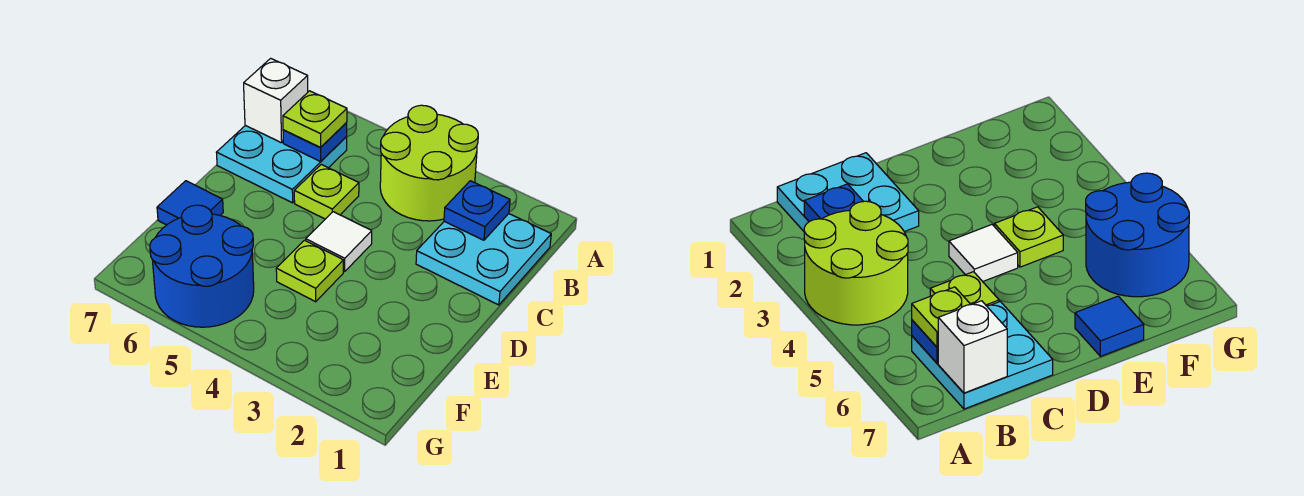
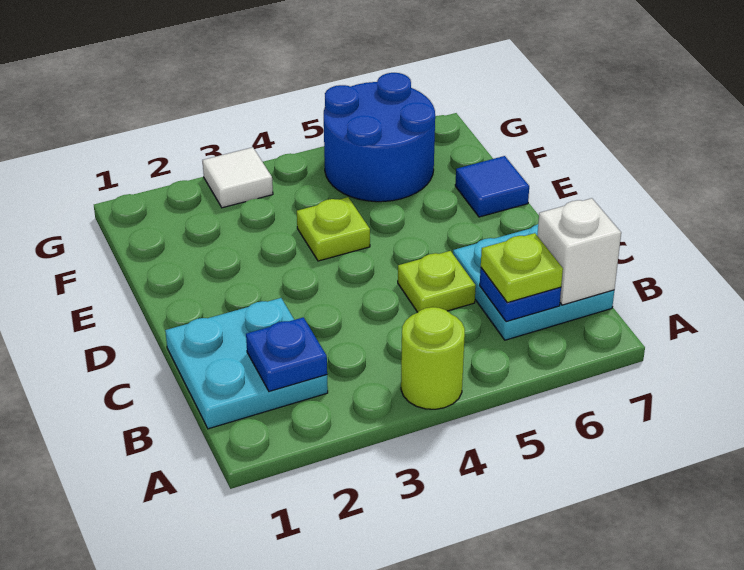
lime 2x2 round brick [380,105,478,221] -> lime 1x1 round brick [401,307,465,409]
white 1x1 tile [306,212,372,272] -> white 1x1 tile moved to [202,147,273,208]

